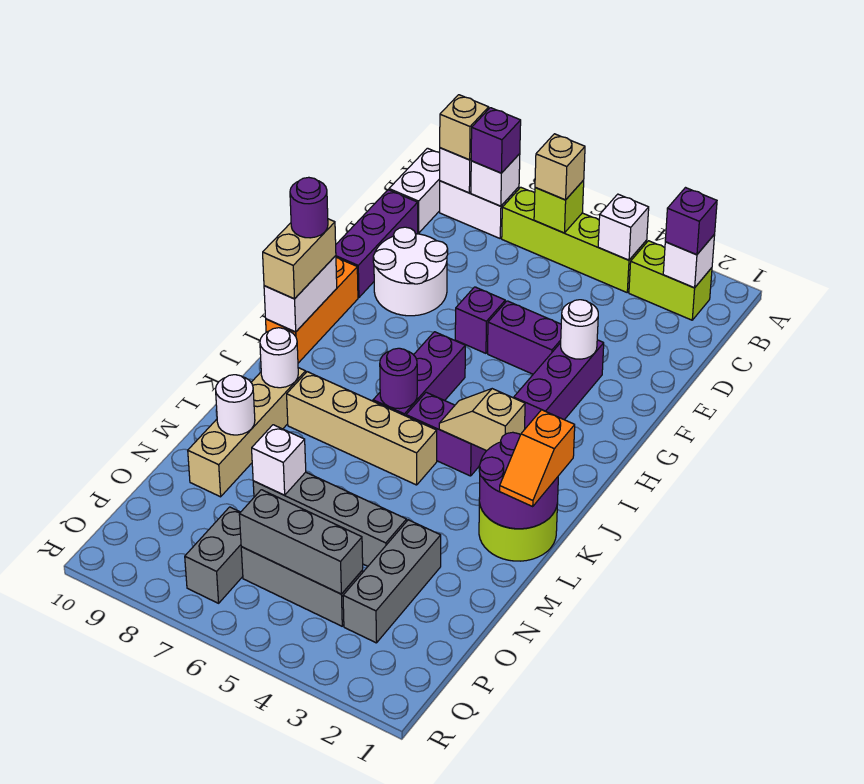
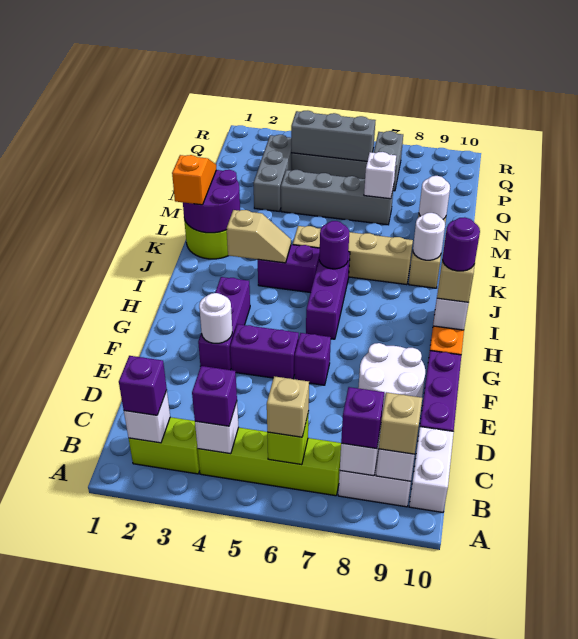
none -> purple 1x1 brick [192,366,237,426]

